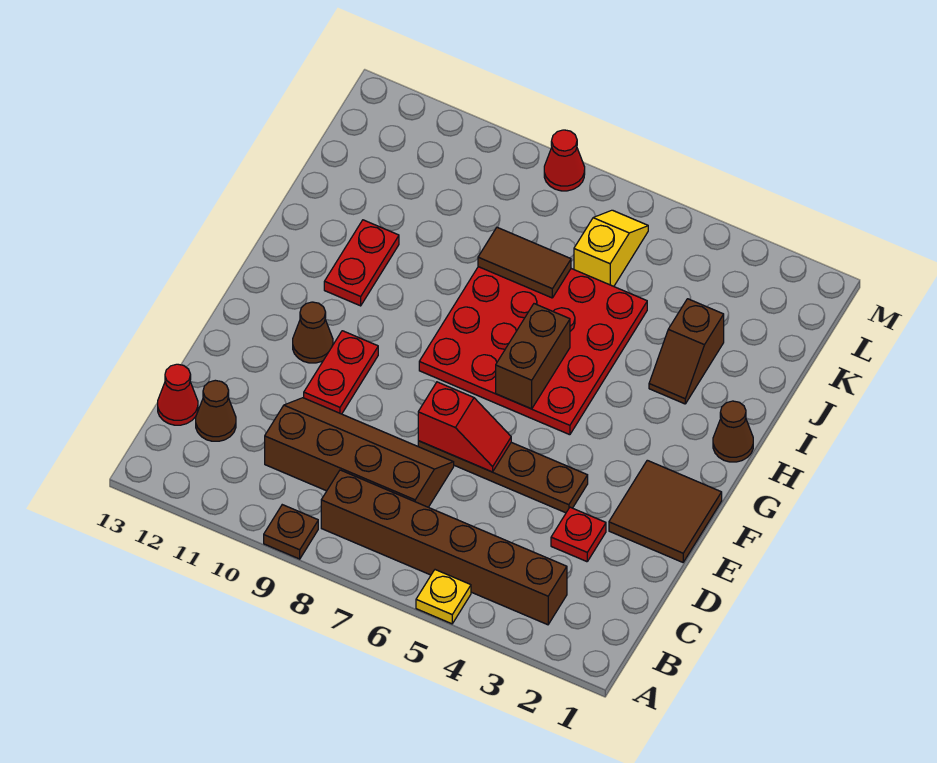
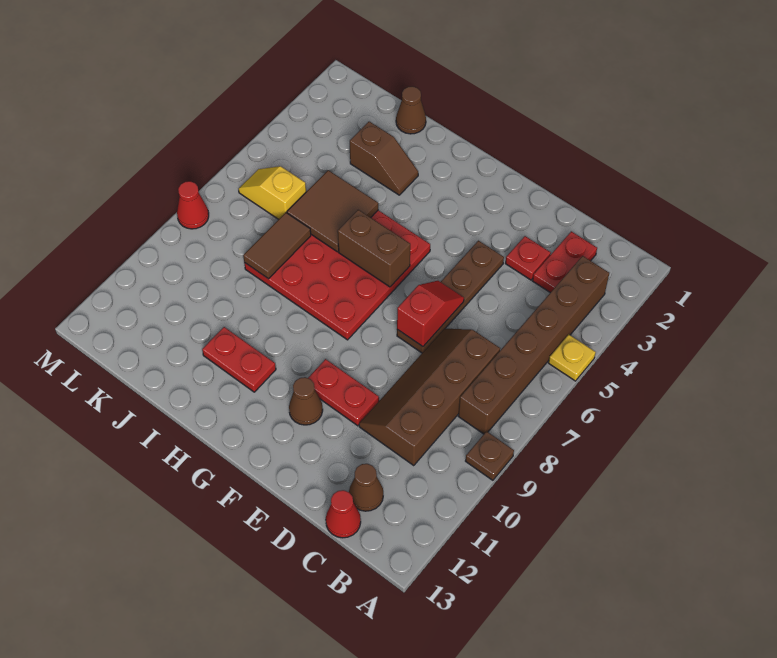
none -> red 1x2 plate [533,231,597,293]
brown 2x2 tile [609,460,722,562] -> brown 2x2 tile moved to [287,170,378,252]
brown 1x1 cone [713,401,753,462] -> brown 1x1 cone moved to [396,86,426,134]

